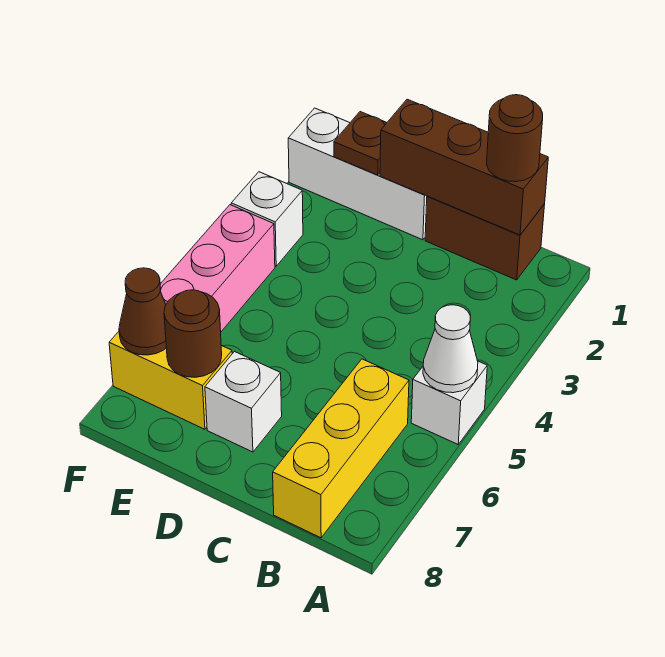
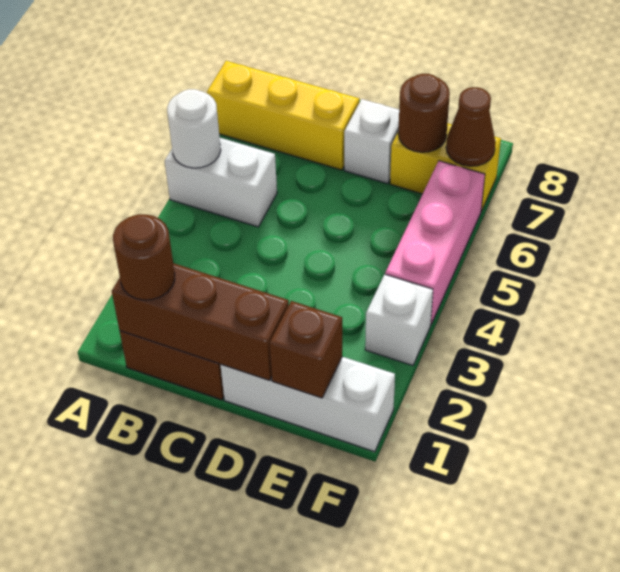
white 1x1 brick [411,361,487,444] -> white 1x2 brick [165,138,277,227]
white 1x1 cone [423,305,478,393] -> white 1x1 round brick [167,89,221,168]
yellow 1x3 brick [273,359,409,538] -> yellow 1x3 brick turned to [207,61,359,170]
brown 1x1 plate [334,112,387,175] -> brown 1x1 brick [270,301,342,398]

